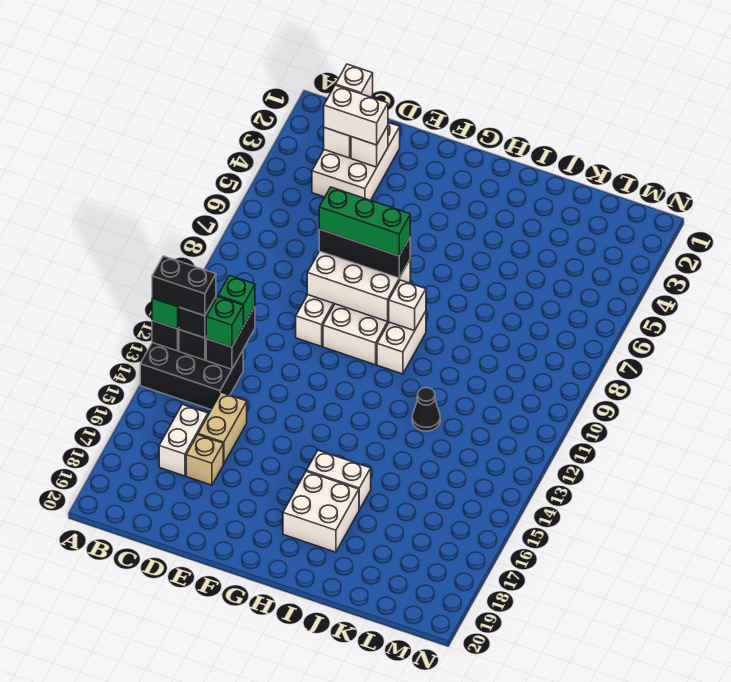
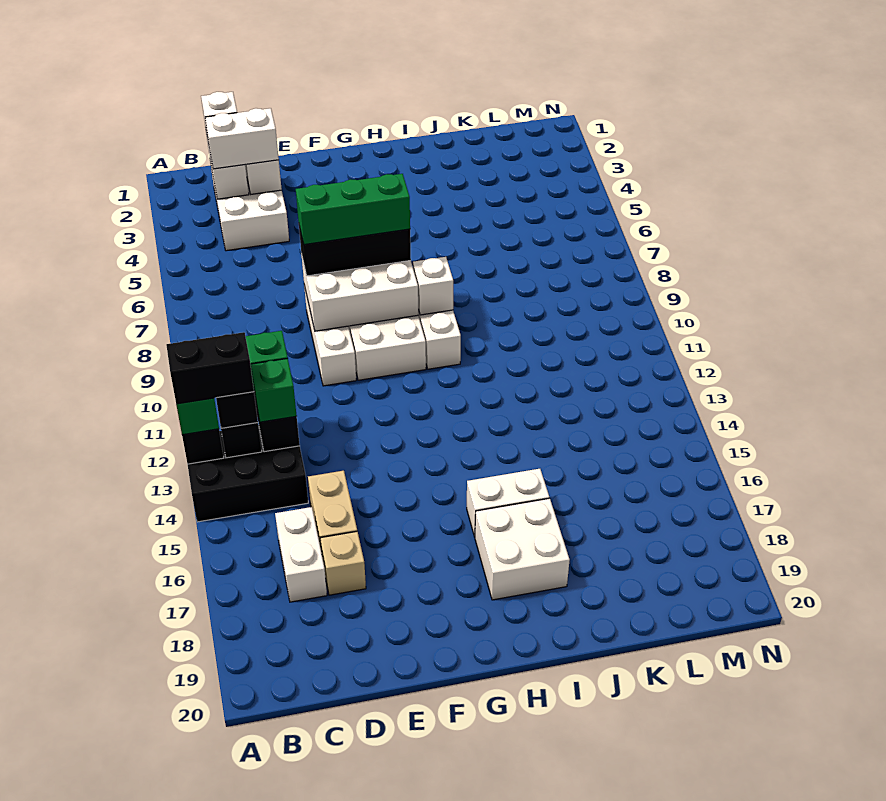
black 1x1 cone [412,388,440,431] -> none

